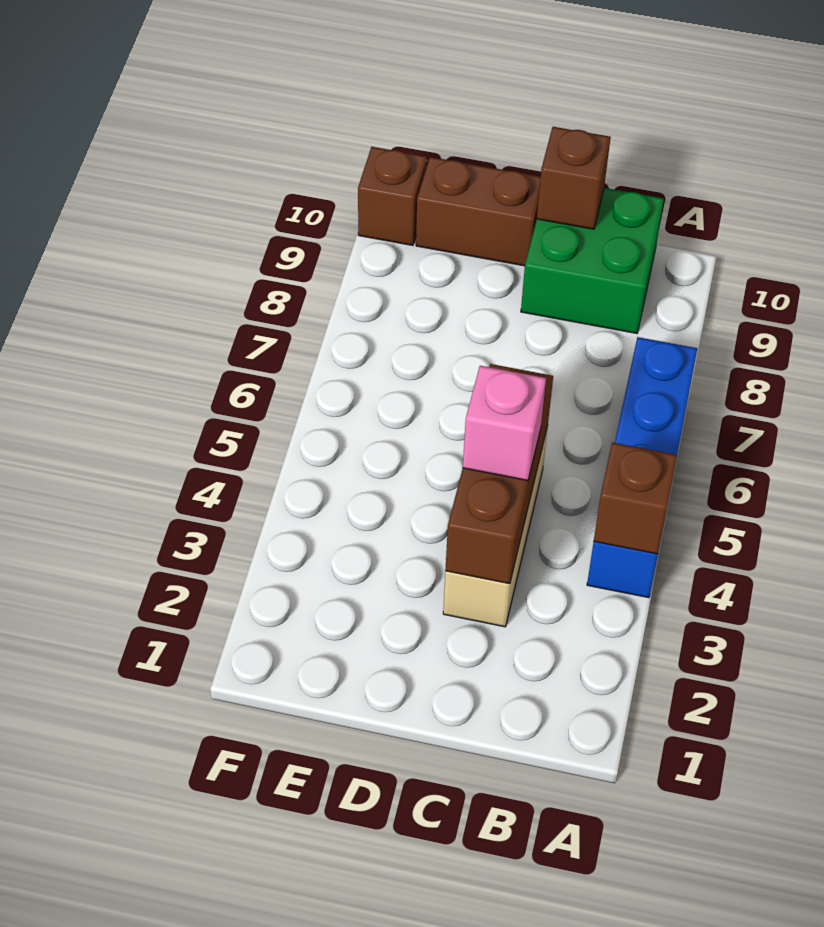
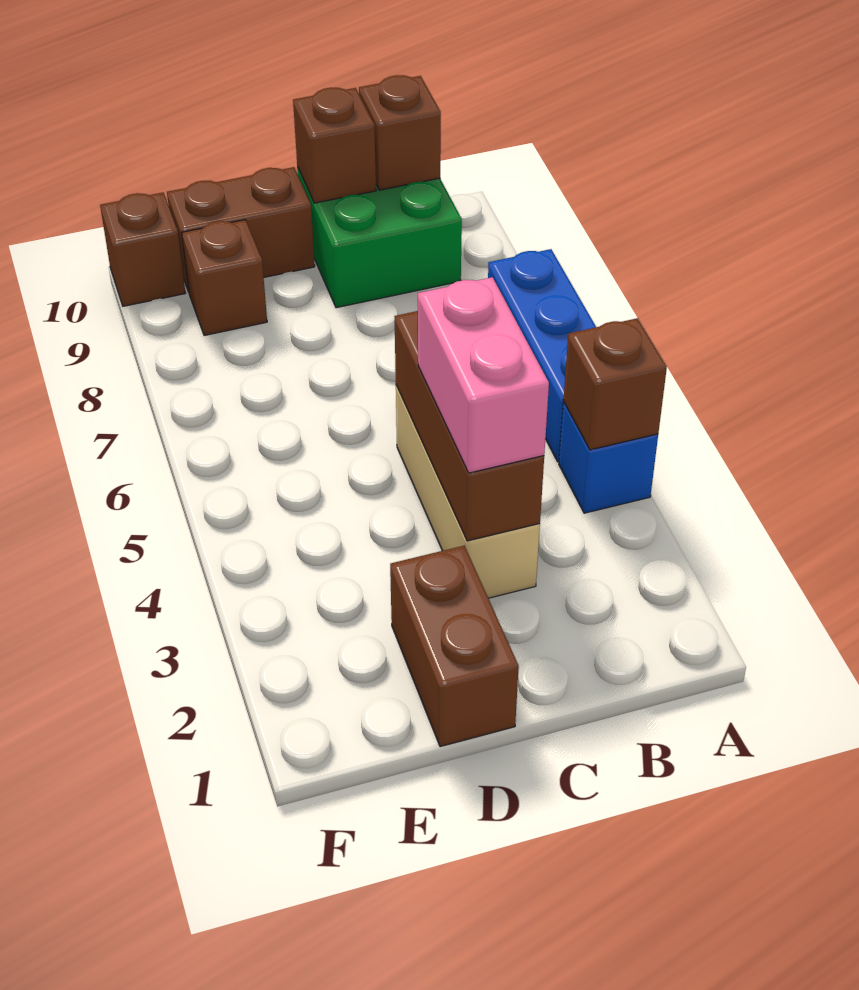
none -> brown 1x1 brick [359,75,441,190]
pink 1x1 brick [463,366,546,481] -> pink 1x2 brick [418,277,549,473]
none -> brown 1x2 brick [390,546,519,747]
none -> brown 1x1 brick [182,220,267,336]

